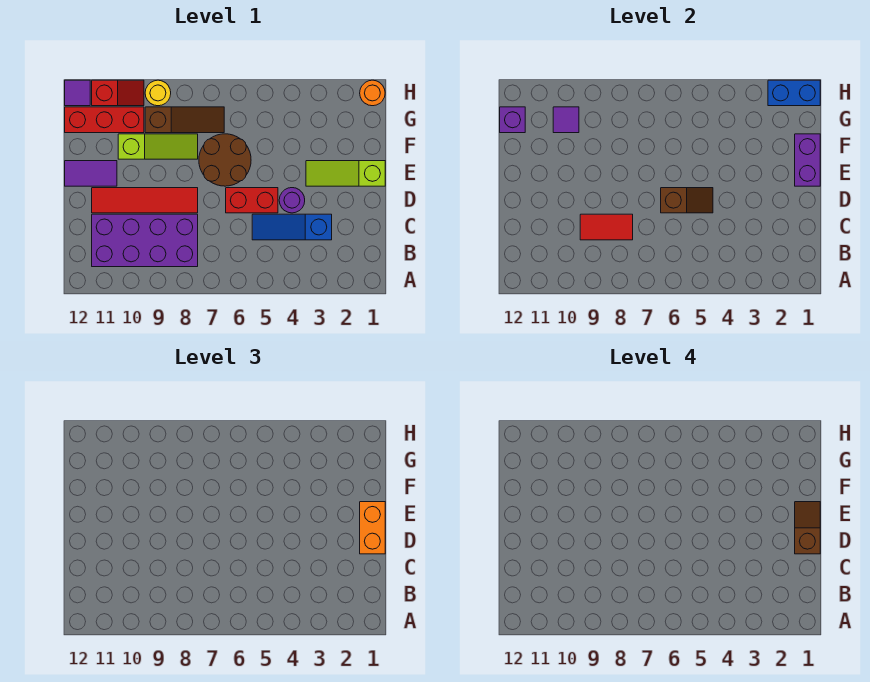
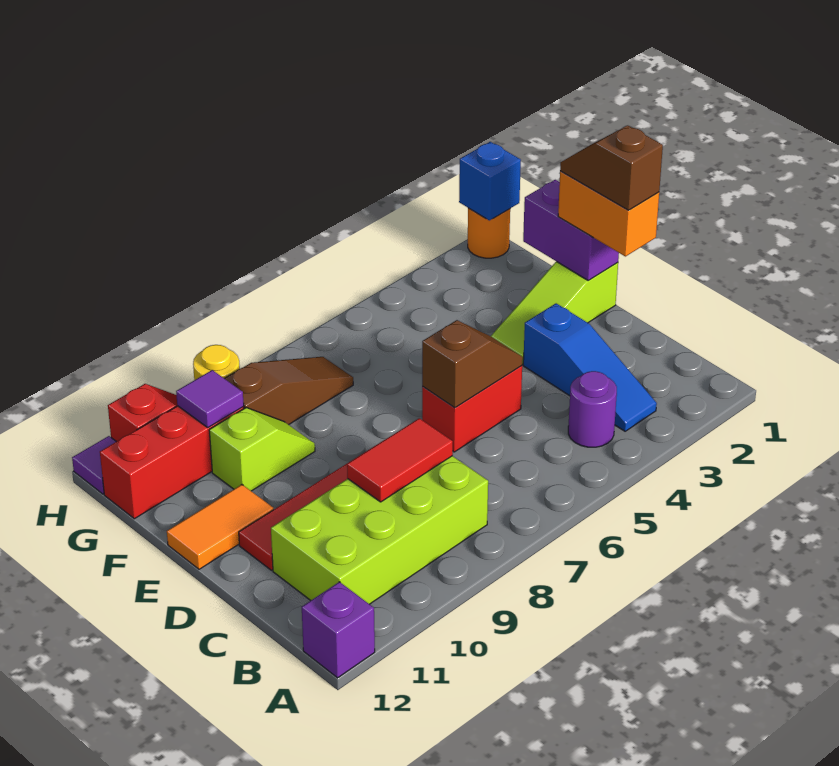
purple 2x4 brick [92,214,198,267] -> lime 2x4 brick [271,456,488,604]
blue 1x3 slope [252,214,332,240] -> blue 1x3 slope turned to [523,303,657,431]
purple 1x1 round brick [279,188,305,213] -> purple 1x1 round brick moved to [568,371,617,447]
brown 2x2 round brick [199,134,251,186] -> none
purple 1x2 tile [65,161,117,186] -> orange 1x2 tile [167,485,274,569]
lime 1x3 slope [118,134,198,159] -> lime 1x2 slope [209,408,315,491]
purple 1x1 brick [500,107,525,133] -> purple 1x1 brick moved to [302,582,375,678]
blue 1x2 brick [768,80,820,106] -> blue 1x1 brick [459,142,521,220]

